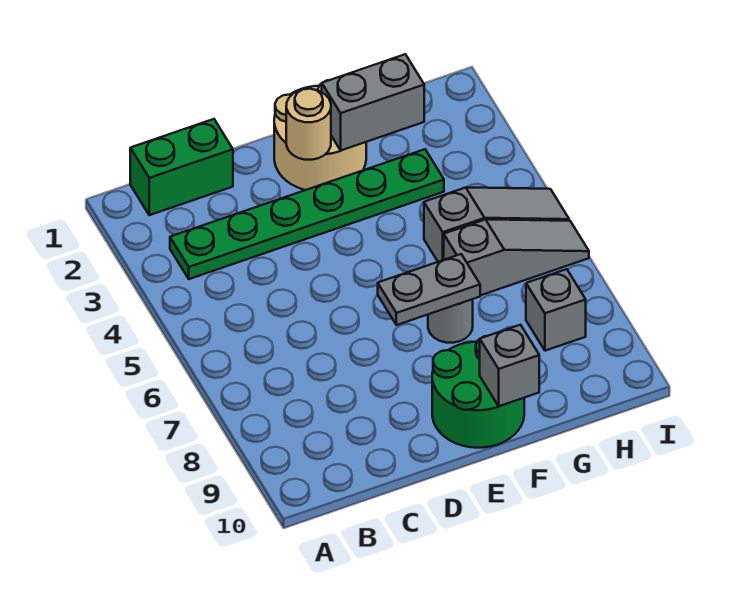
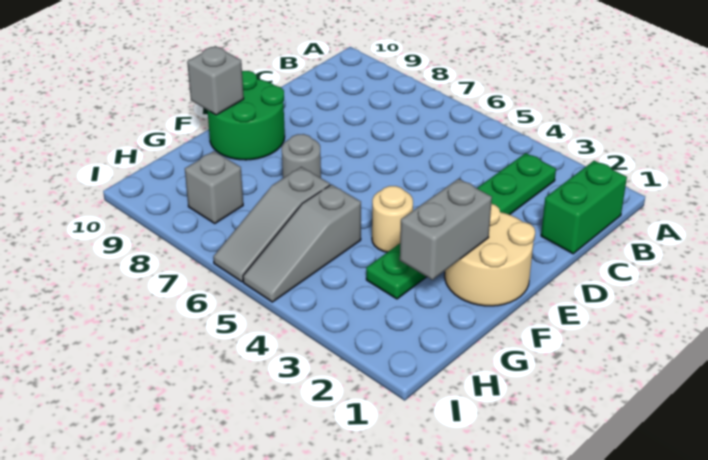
tan 1x1 round brick [286,89,331,160] -> tan 1x1 round brick moved to [372,186,413,252]
grey 1x2 plate [378,254,480,325] -> none

